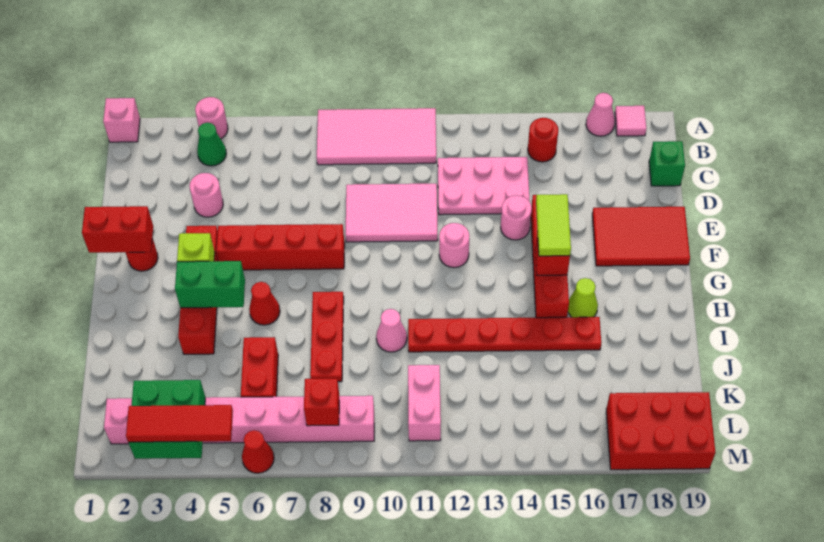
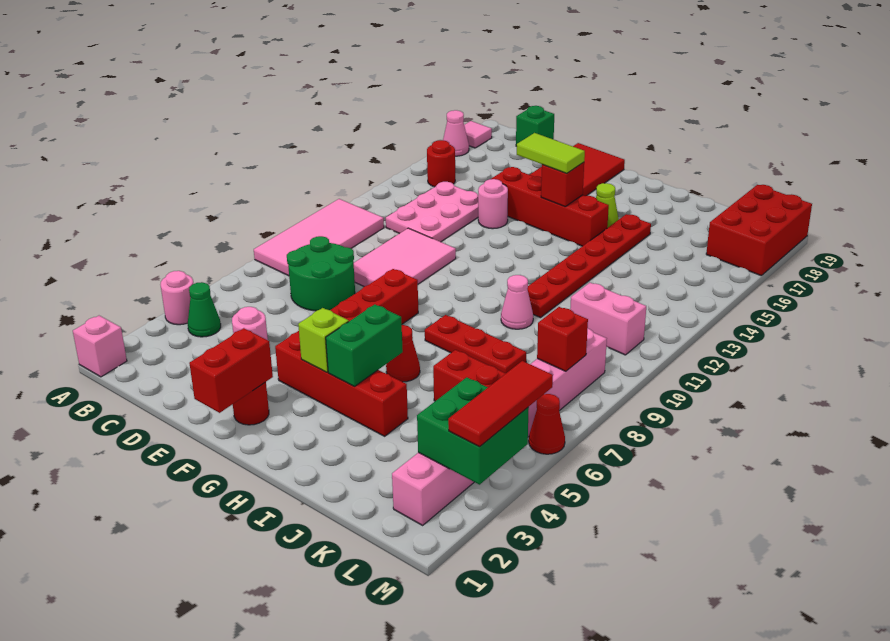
none -> green 2x2 round brick [287,236,355,311]
pink 1x1 round brick [439,223,469,268] -> none

